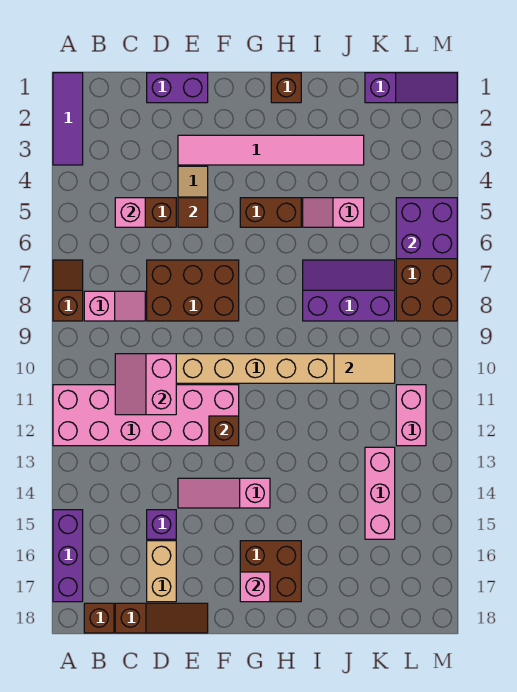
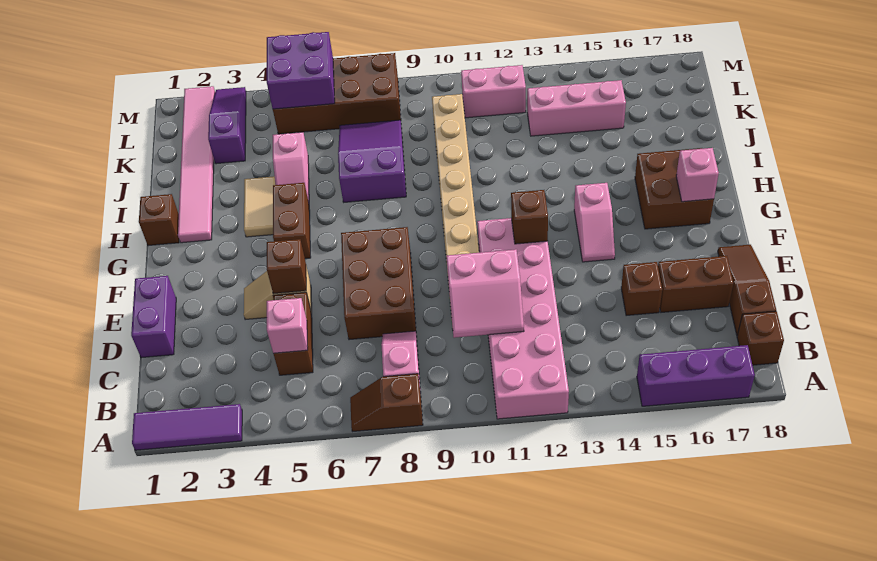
purple 1x1 brick [147,510,176,539] -> brown 1x1 brick [621,262,662,316]
tan 1x2 brick [147,541,176,602] -> brown 1x2 brick [658,256,733,312]
pink 1x6 tile [178,135,364,165] -> pink 1x6 tile moved to [178,86,215,243]
brown 1x1 tile [178,198,208,227] -> brown 1x1 brick [267,239,306,294]
pink 1x3 slope [178,478,270,508] -> pink 1x2 slope [574,183,615,262]
purple 2x3 slope [303,260,395,321] -> purple 2x3 slope turned to [338,120,406,202]
tan 1x2 tile [334,354,395,383] -> tan 1x2 tile moved to [244,176,275,237]
purple 1x3 slope [365,73,457,103] -> purple 1x3 slope moved to [208,87,246,164]

